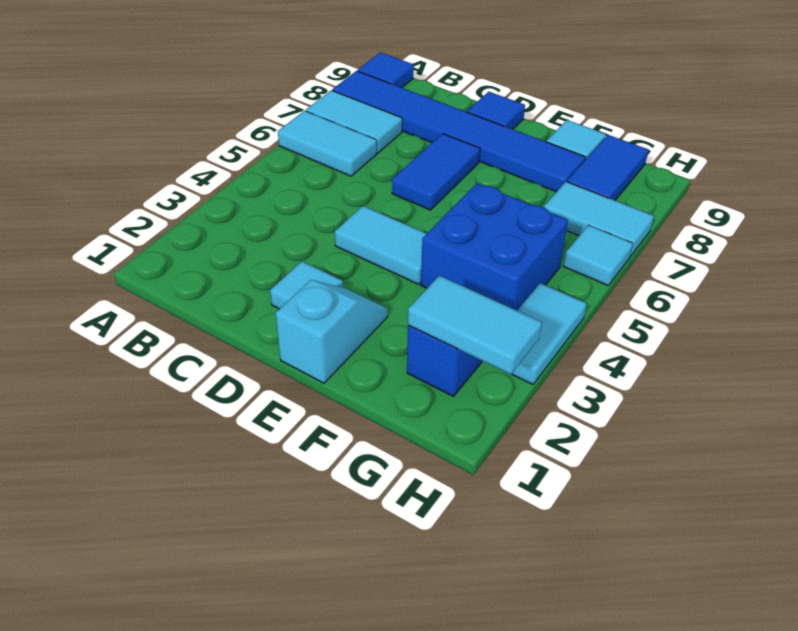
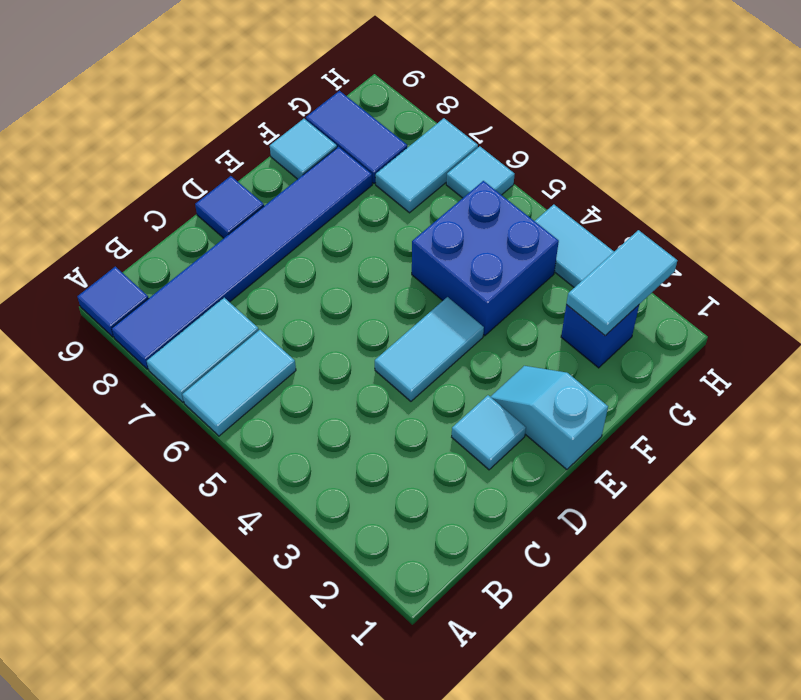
blue 1x2 tile [392,134,480,210] -> none

